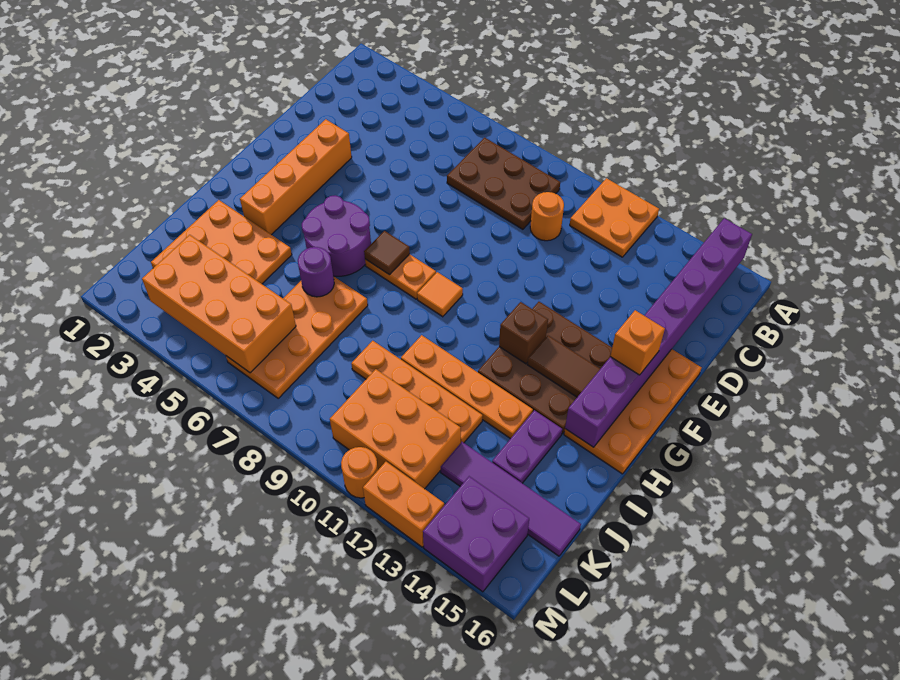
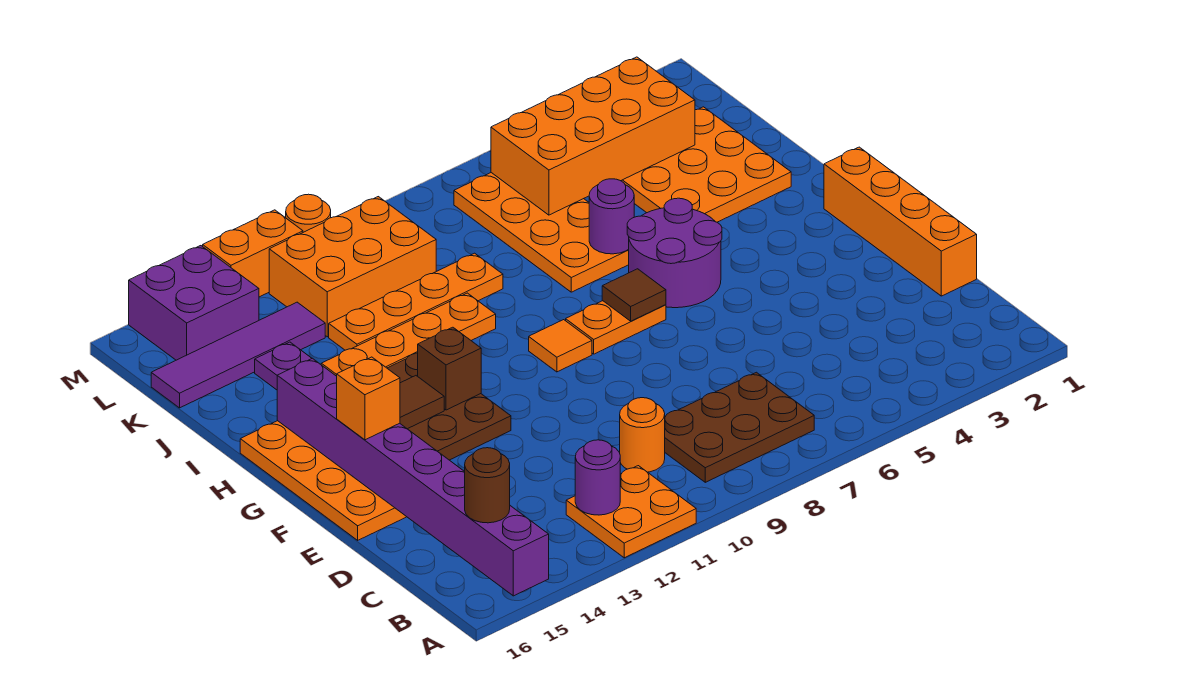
none -> purple 1x1 round brick [575,440,620,515]
none -> brown 1x1 round brick [465,448,510,523]
orange 1x4 brick [240,119,352,235] -> orange 1x4 brick moved to [824,147,977,296]

